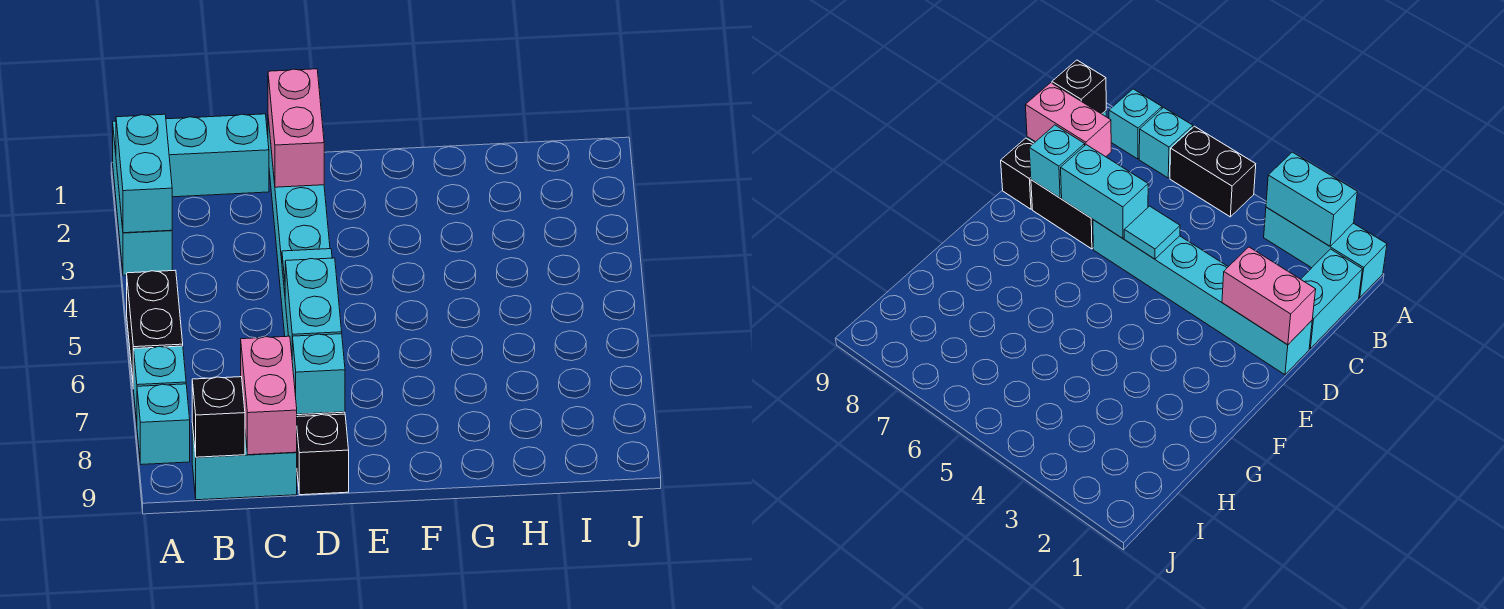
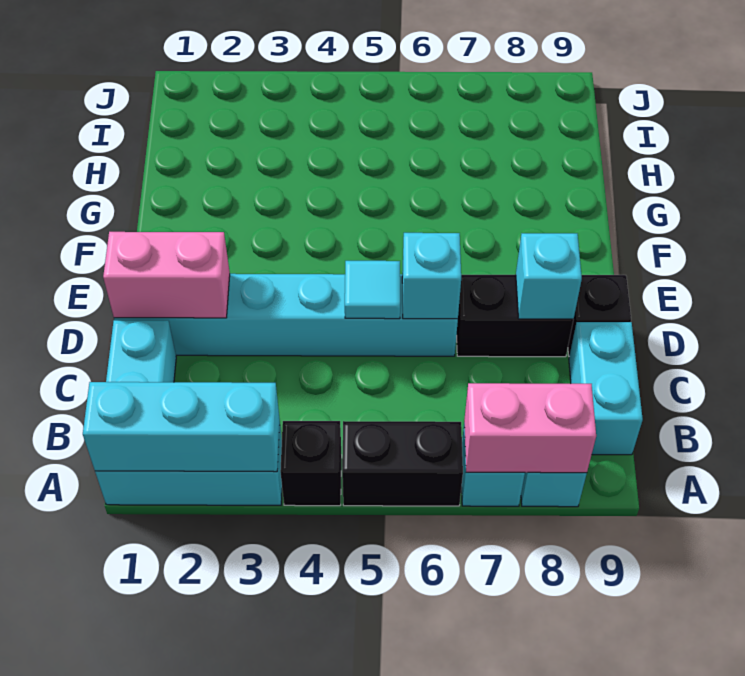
cyan 1x2 brick [116,114,172,233] -> cyan 1x3 brick [83,382,280,472]
black 1x1 brick [192,377,245,457] -> black 1x1 brick moved to [280,421,342,506]
pink 1x2 brick [241,336,297,455] -> pink 1x2 brick moved to [464,383,596,473]
cyan 1x2 brick [285,258,342,353] -> cyan 1x1 brick [402,233,461,319]

